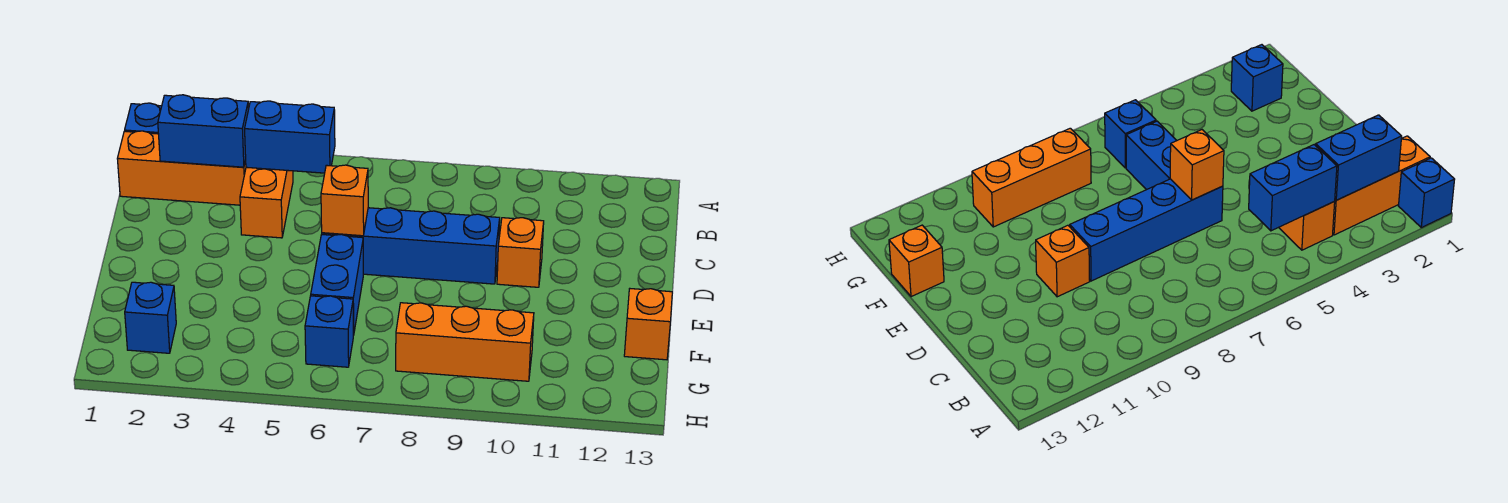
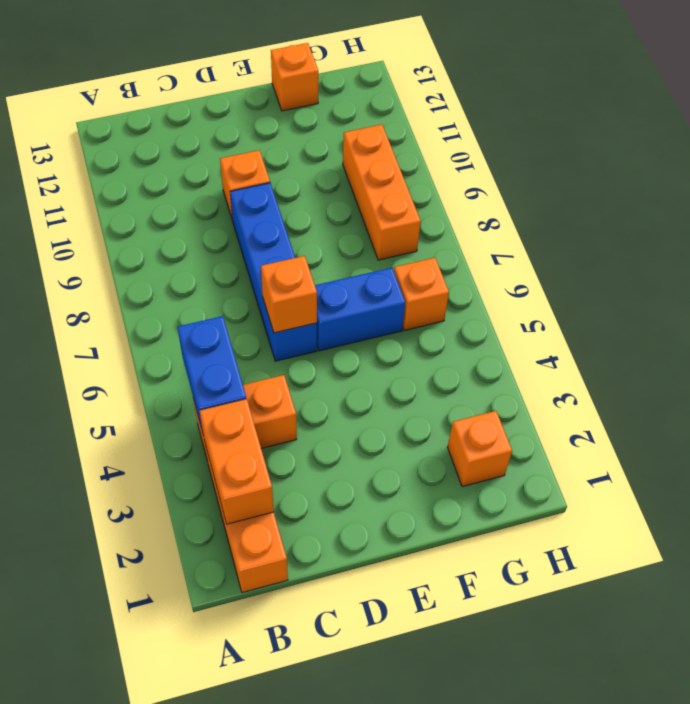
blue 1x1 brick [125,103,162,134] -> none
blue 1x2 brick [158,95,248,167] -> orange 1x2 brick [200,399,274,524]
blue 1x1 brick [125,282,176,353] -> orange 1x1 brick [448,411,512,487]
blue 1x1 brick [305,296,353,367] -> orange 1x1 brick [394,258,449,330]

